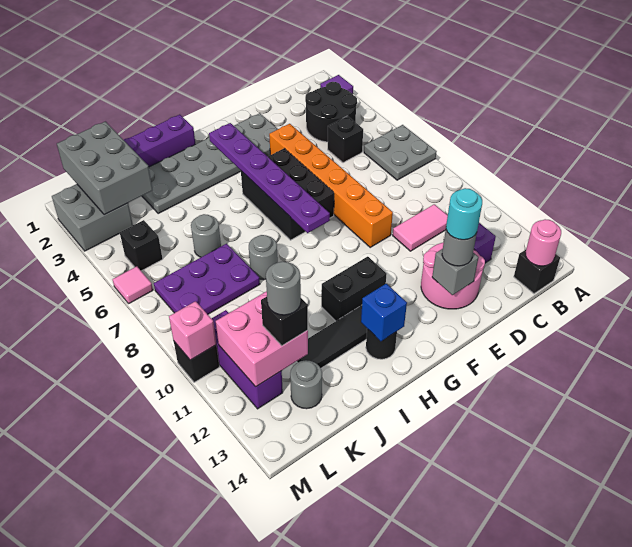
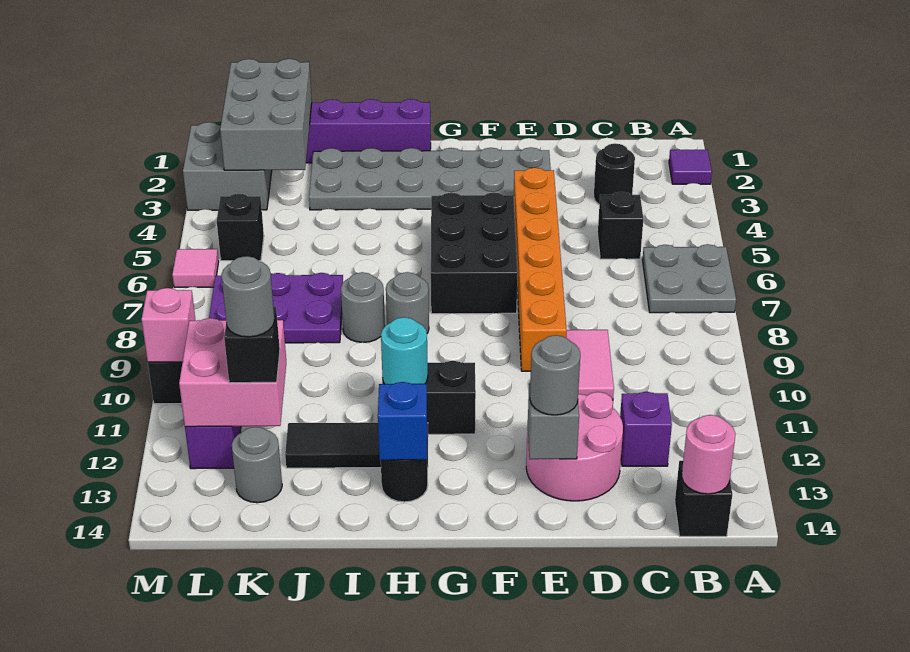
black 2x2 round brick [305,82,357,142] -> black 1x1 round brick [594,144,635,204]
pink 1x2 tile [393,204,448,251] -> pink 1x2 tile turned to [566,330,614,400]
cyan 1x1 round brick [446,188,482,240] -> cyan 1x1 round brick moved to [381,317,428,384]
purple 1x6 plate [209,123,330,233] -> none
grey 1x1 round brick [191,214,221,257] -> grey 1x1 round brick moved to [386,272,429,333]

